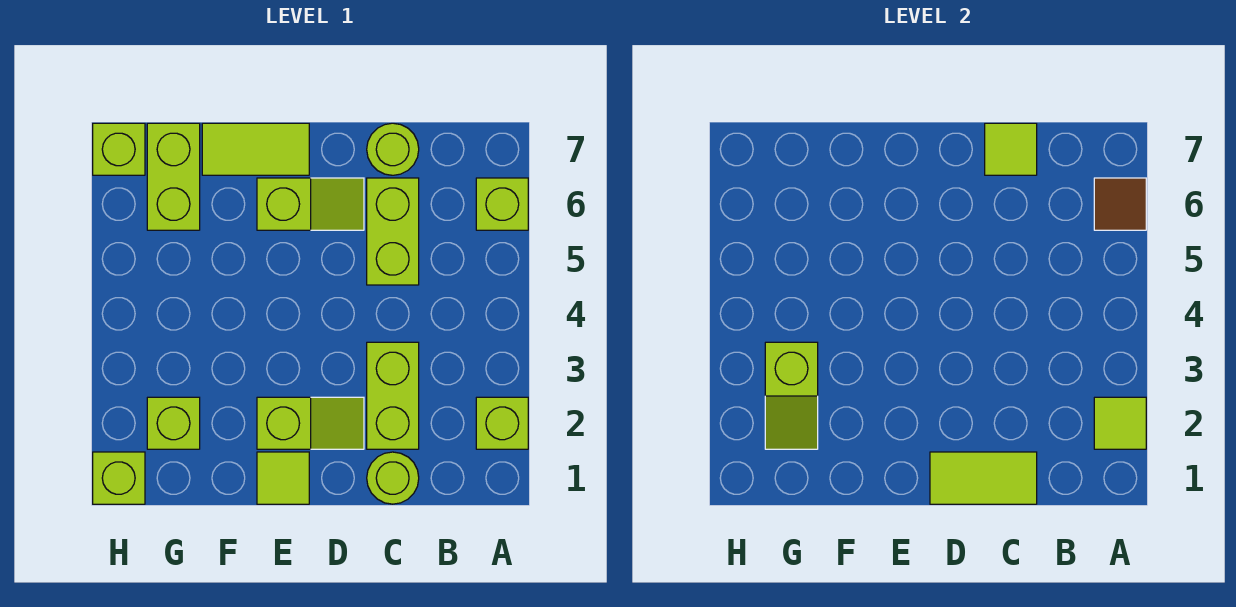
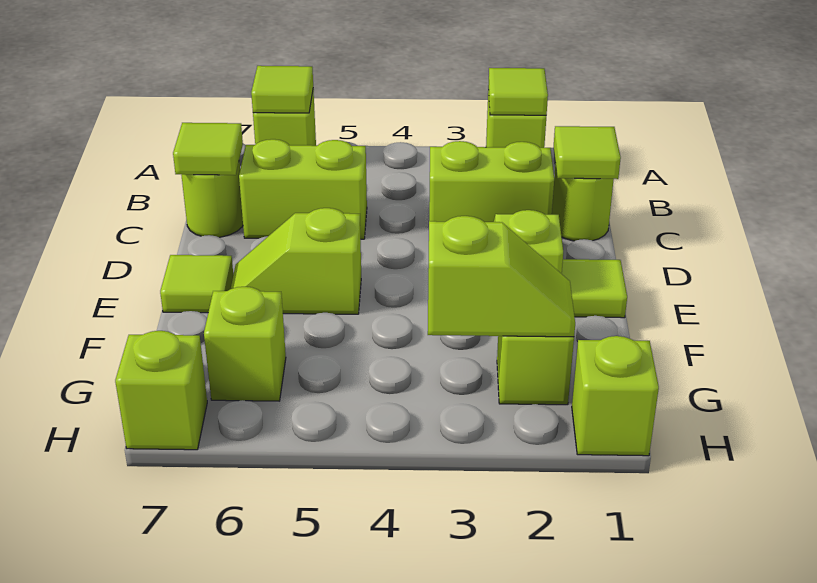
brown 1x1 tile [1094,178,1146,230] -> lime 1x1 tile [251,66,313,113]
lime 1x2 tile [930,452,1037,504] -> lime 1x1 tile [553,126,621,179]
lime 1x2 slope [257,178,364,230] -> lime 1x2 slope turned to [231,208,361,314]
lime 1x2 tile [202,123,309,175] -> lime 1x1 tile [160,255,233,313]
lime 1x2 brick [147,123,200,230] -> lime 1x1 brick [204,287,286,401]

